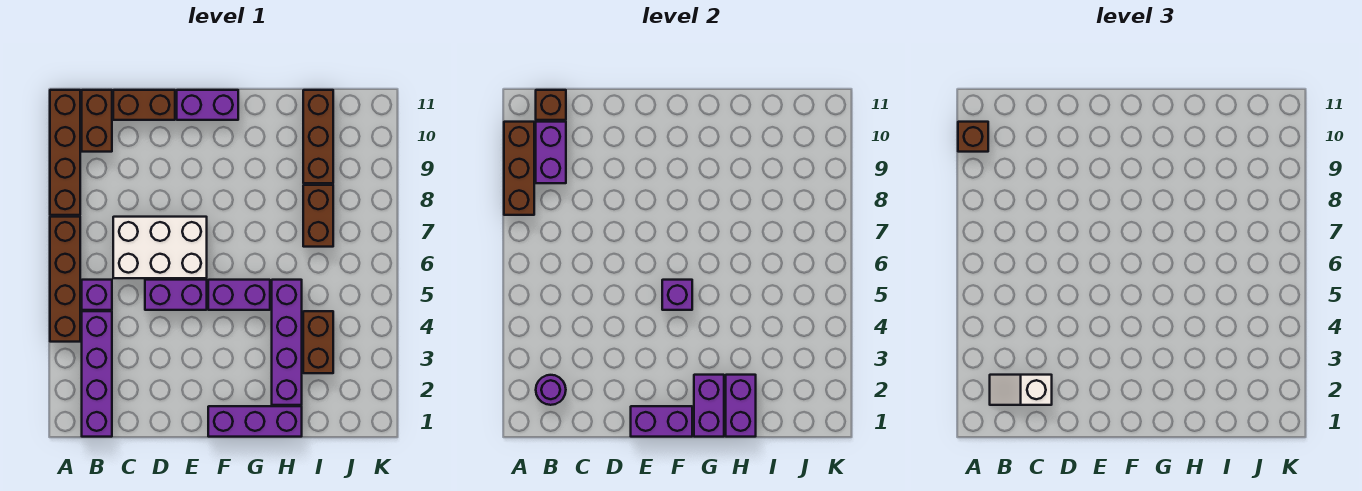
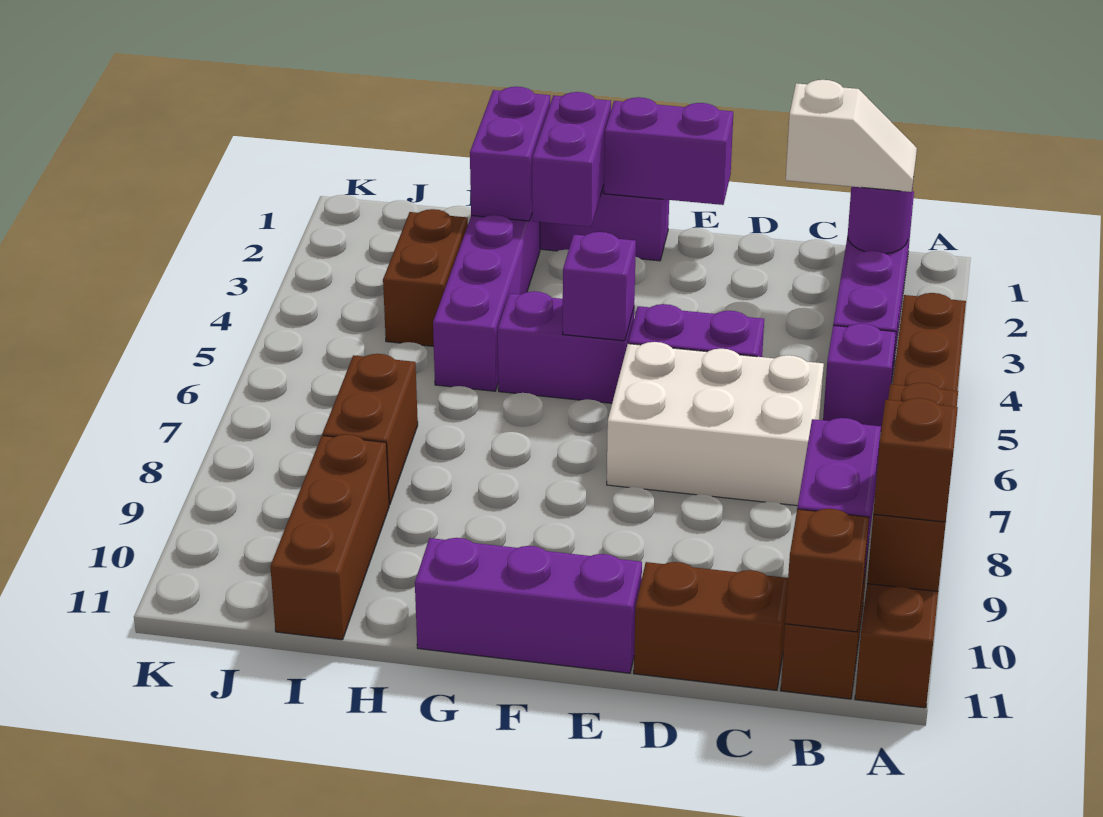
purple 1x2 brick [177,90,238,120] -> purple 1x3 brick [415,538,642,673]

